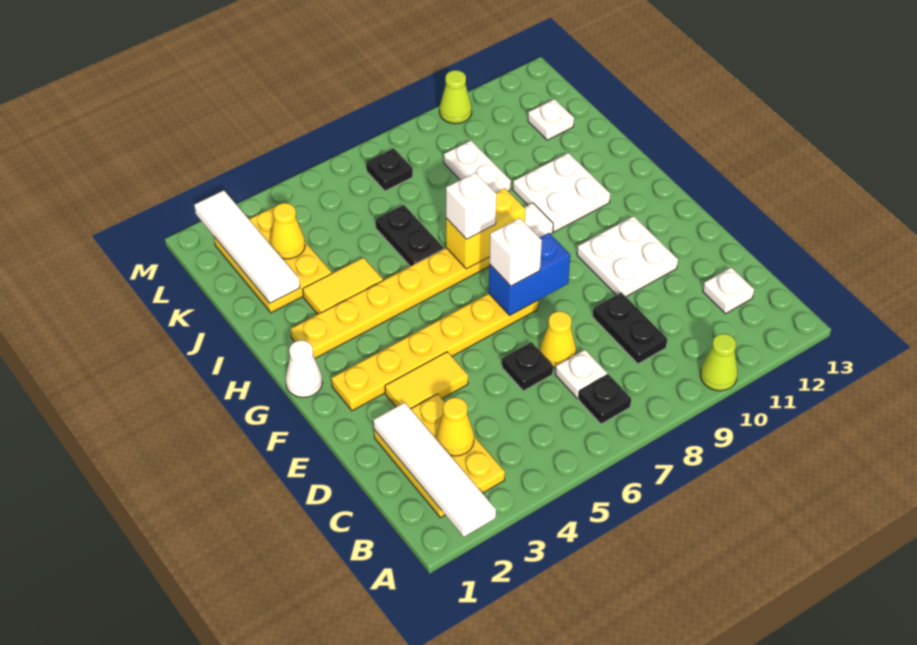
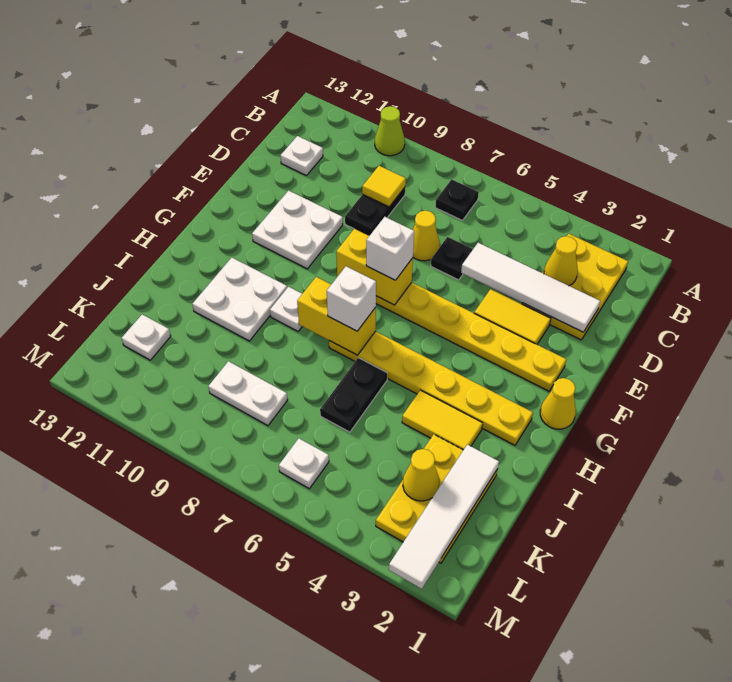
white 1x4 tile [373,403,496,537] -> white 1x4 tile turned to [461,243,600,332]
white 1x1 plate [555,350,607,398] -> white 1x1 plate moved to [279,438,329,489]
none -> yellow 1x1 tile [362,166,406,207]
blue 1x2 brick [489,233,570,316] -> yellow 1x2 brick [336,229,413,305]
white 1x1 cone [286,340,322,397] -> yellow 1x1 cone [540,378,576,429]
white 1x2 plate [444,141,511,193] -> white 1x2 plate turned to [208,361,288,426]
black 1x1 plate [366,148,413,191] -> none
lime 1x1 cone [439,70,472,124] -> none

